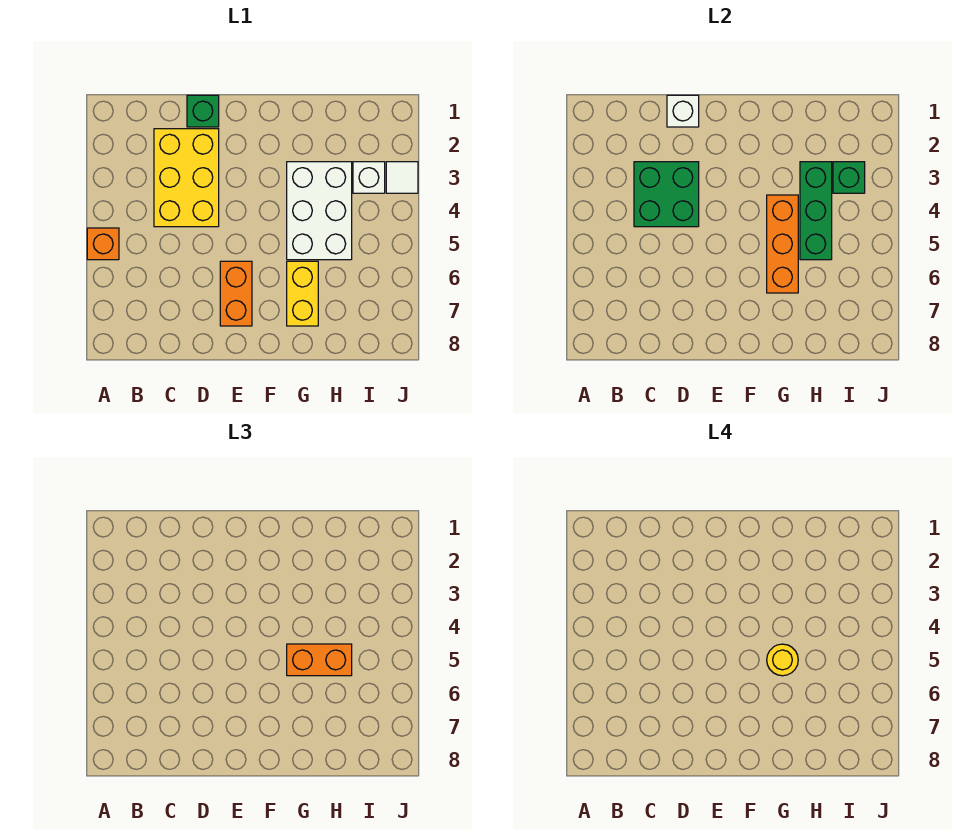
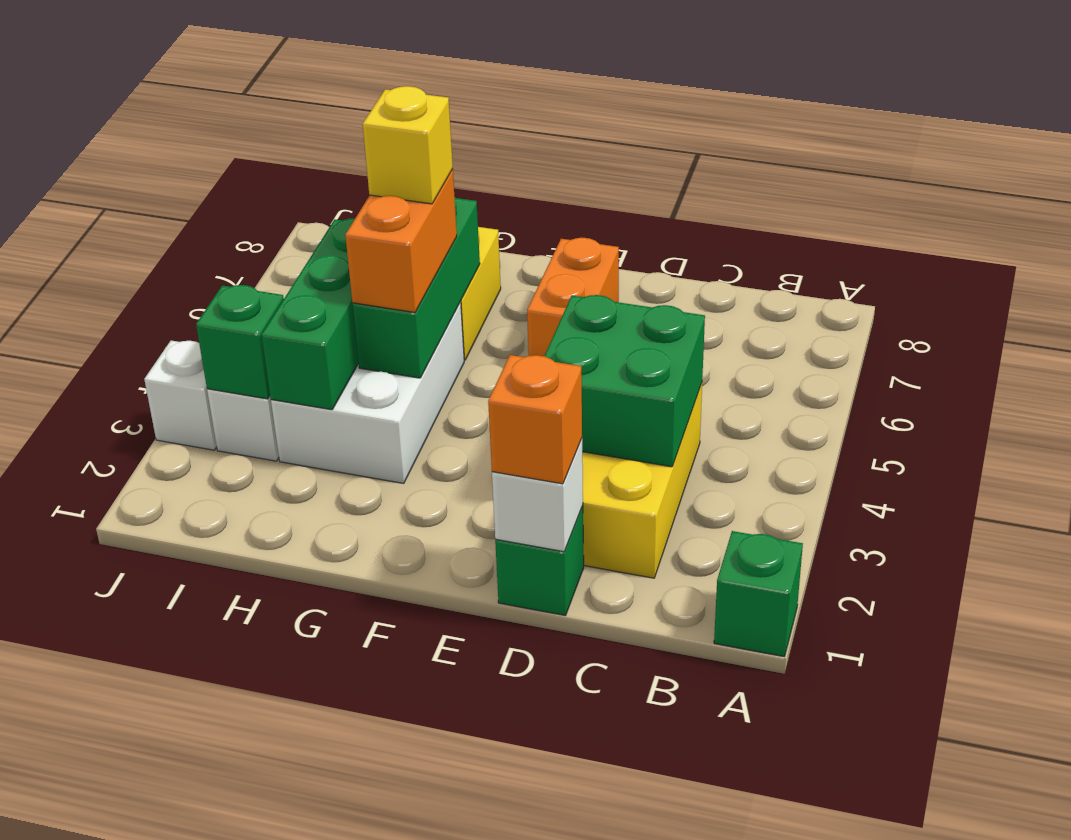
none -> green 1x1 brick [714,531,803,656]
orange 1x1 brick [87,228,119,260] -> orange 1x1 brick moved to [488,355,582,484]
orange 1x3 brick [767,195,798,293] -> green 1x3 brick [353,198,480,378]
orange 1x2 brick [287,644,352,676] -> orange 1x2 brick turned to [345,169,457,312]
yellow 1x1 round brick [767,644,798,676] -> yellow 1x1 brick [363,86,453,204]
white 1x1 tile [386,162,418,193] -> white 1x1 brick [144,341,217,450]

